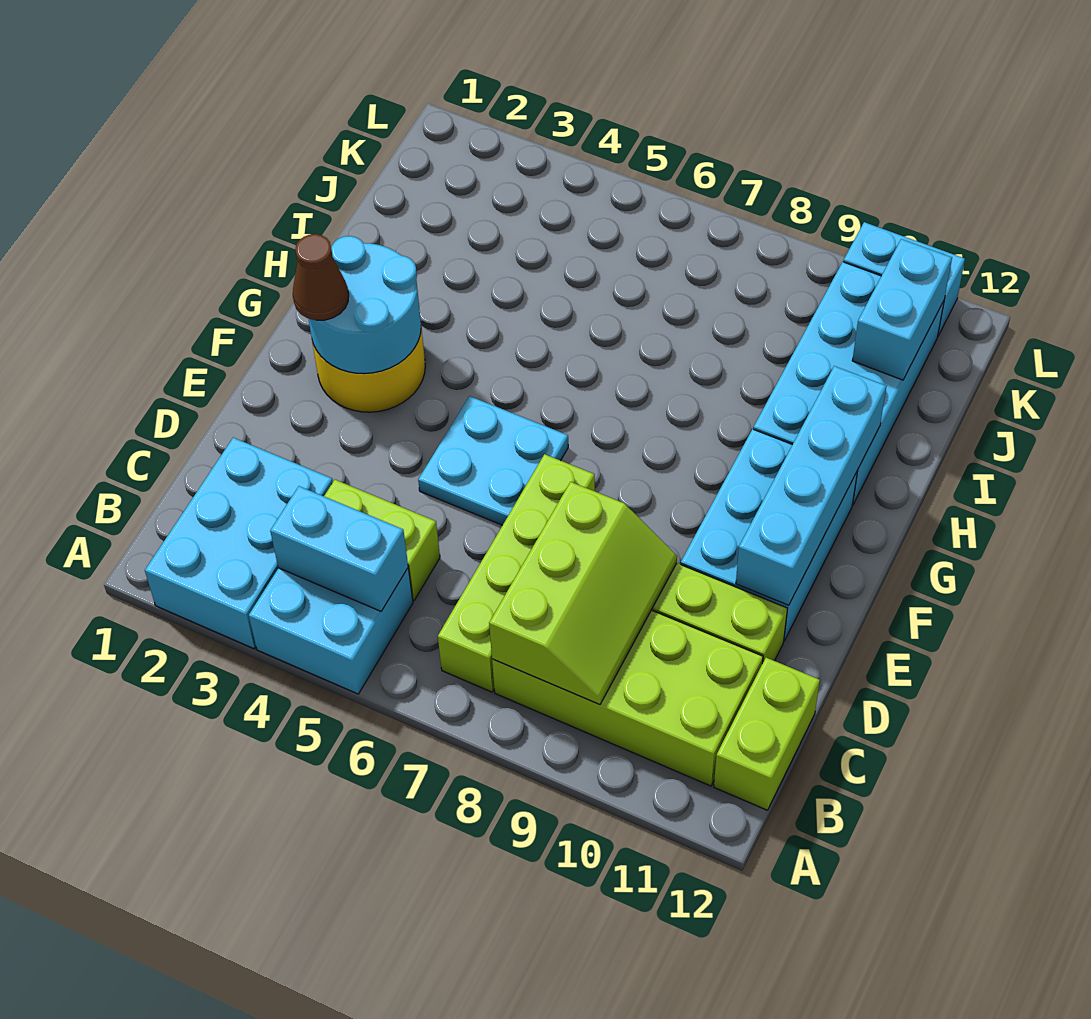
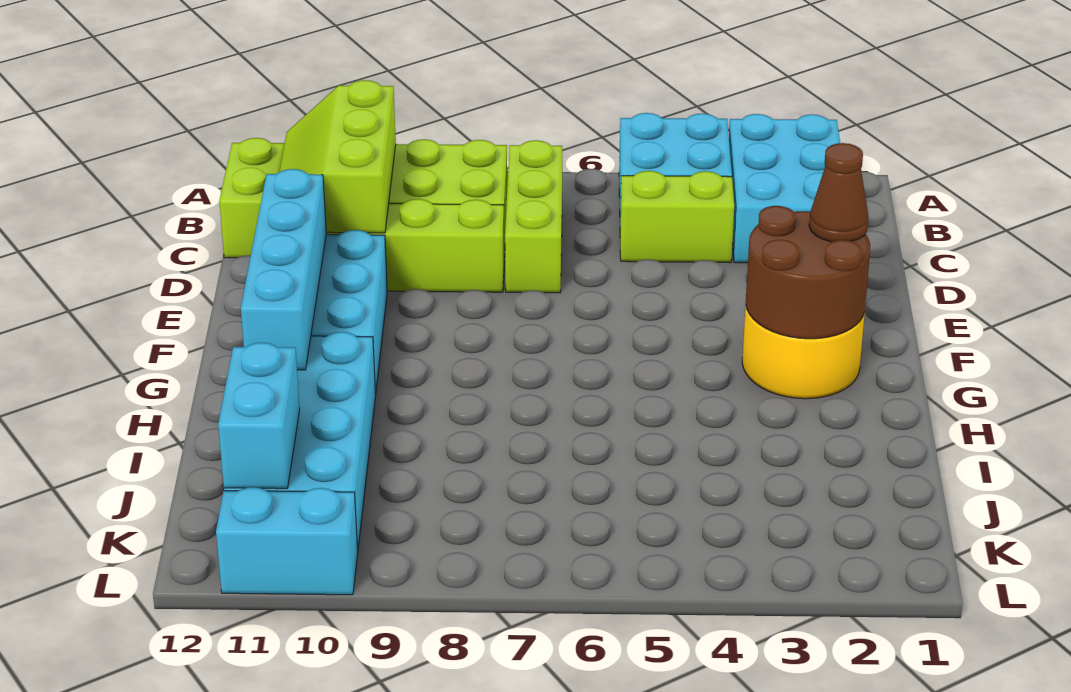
cyan 1x2 brick [270,486,408,611] -> none
lime 1x4 brick [438,454,595,692] -> lime 1x3 brick [505,140,562,293]
lime 2x3 slope [489,482,677,705] -> lime 2x3 slope moved to [279,80,396,233]
cyan 2x2 plate [418,396,568,525] -> none
cyan 2x2 round brick [309,236,421,374] -> brown 2x2 round brick [746,206,870,339]

